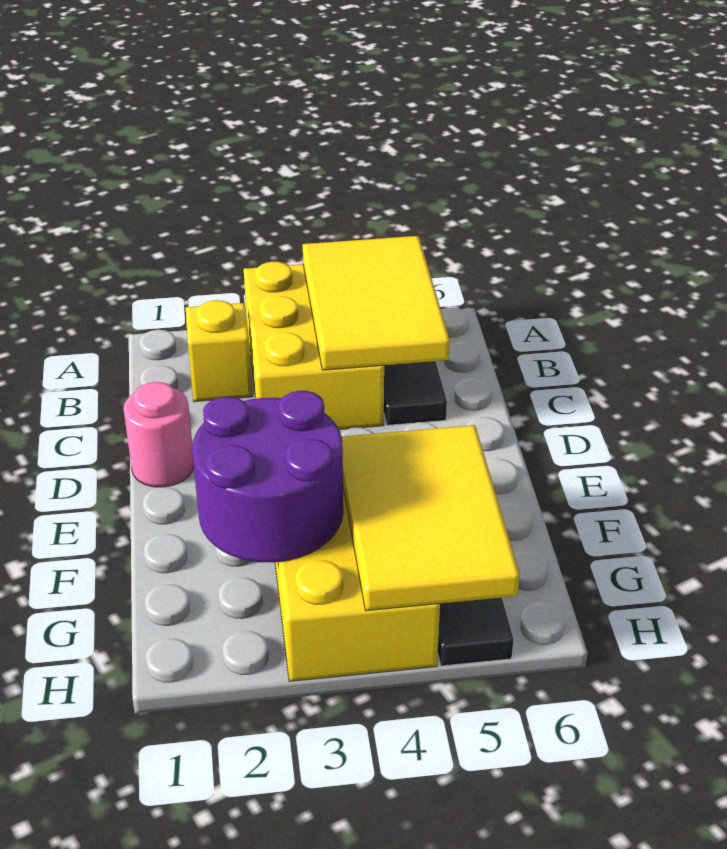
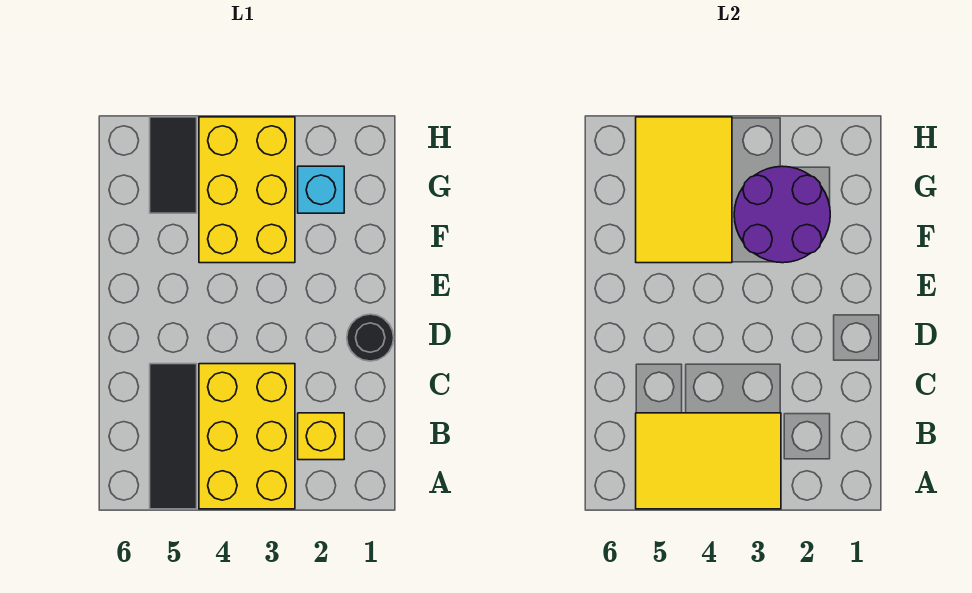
yellow 2x3 tile [303,236,450,370] -> yellow 2x3 tile turned to [636,413,781,509]
pink 1x1 round brick [123,382,194,487] -> black 1x1 round brick [347,314,394,361]
none -> cyan 1x1 brick [298,166,344,213]

